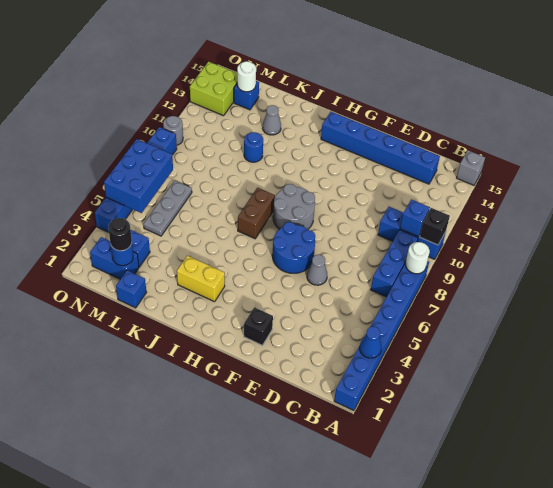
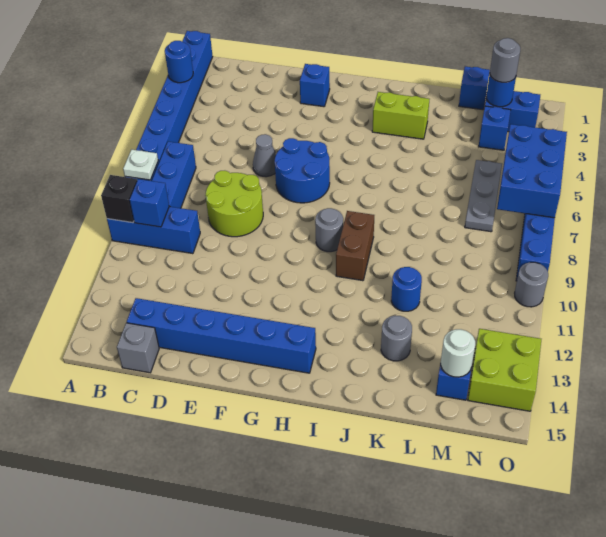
blue 1x1 cone [360,327,382,358] -> blue 1x1 round brick [165,41,193,83]
white 1x1 round brick [406,242,430,274] -> white 1x1 plate [123,149,158,180]
grey 1x1 brick [457,150,485,185] -> grey 1x1 brick moved to [117,323,159,373]
none -> lime 2x2 round brick [205,171,263,237]
black 1x1 brick [244,307,273,345] -> blue 1x1 brick [300,64,330,107]
grey 2x2 round brick [273,184,315,229] -> grey 1x1 round brick [315,208,343,252]
yellow 1x2 brick [177,256,225,302] -> lime 1x2 brick [372,92,429,139]
brown 1x2 brick [238,188,275,239] -> brown 1x2 brick moved to [336,211,374,281]
grey 1x1 cone [263,105,281,135] -> grey 1x1 round brick [381,315,412,361]
black 1x1 round brick [108,218,132,251] -> grey 1x1 round brick [490,38,520,82]

